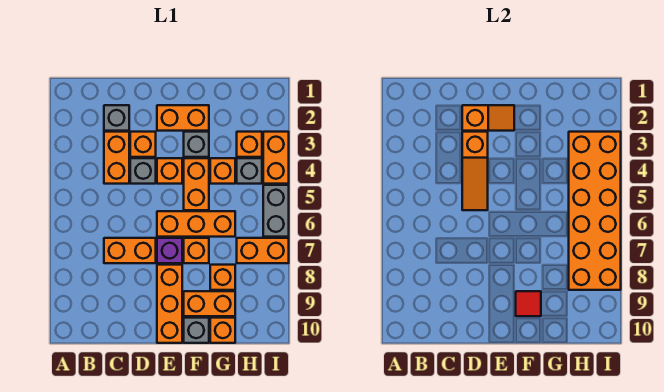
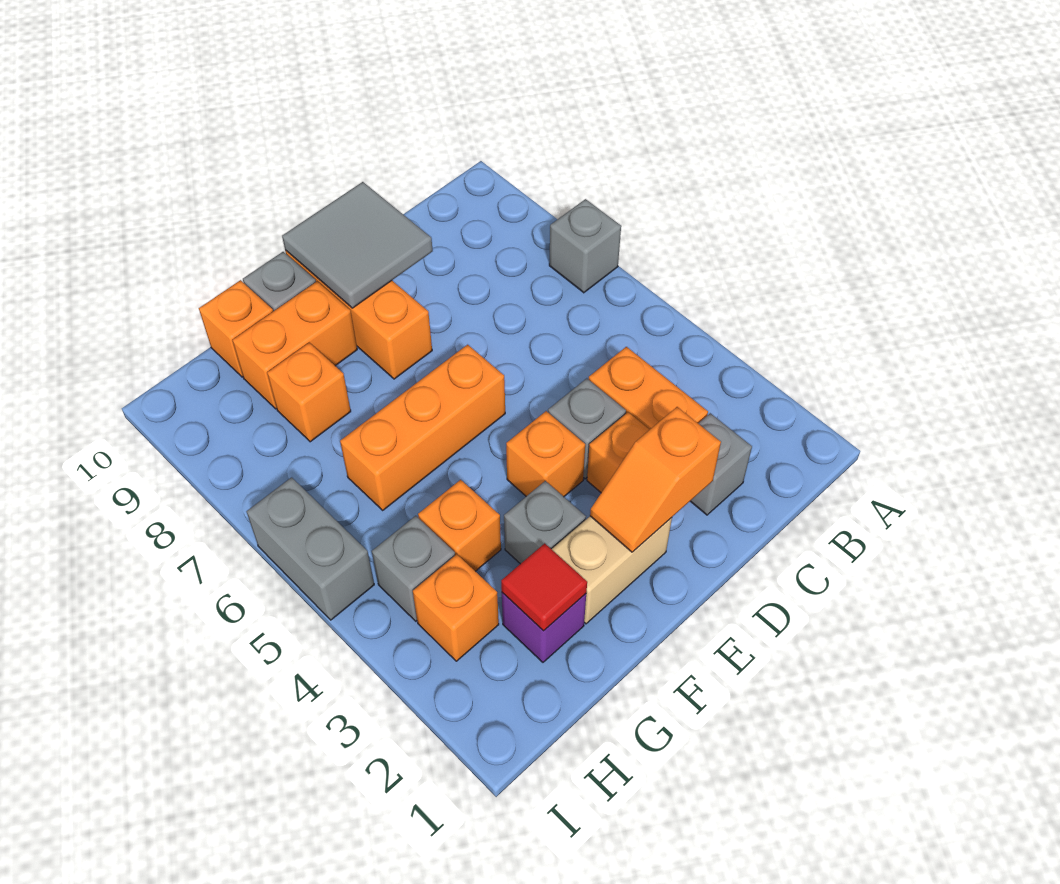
none -> grey 1x1 brick [549,199,621,293]
orange 1x2 brick [104,238,156,263] -> none
orange 1x3 slope [462,132,488,210] -> none
none -> grey 2x2 tile [282,182,433,308]
orange 1x2 brick [157,105,209,131] -> tan 1x2 brick [552,516,672,624]
purple 1x1 brick [157,238,182,263] -> purple 1x1 brick moved to [502,593,586,662]
orange 1x2 brick [184,158,209,210] -> none
orange 1x1 brick [184,238,209,263] -> none
red 1x1 tile [516,291,541,316] -> red 1x1 tile moved to [501,543,587,631]
orange 2x6 brick [569,132,621,290] -> none
orange 1x2 brick [237,238,289,263] -> none
orange 1x2 brick [263,132,289,184] -> none

